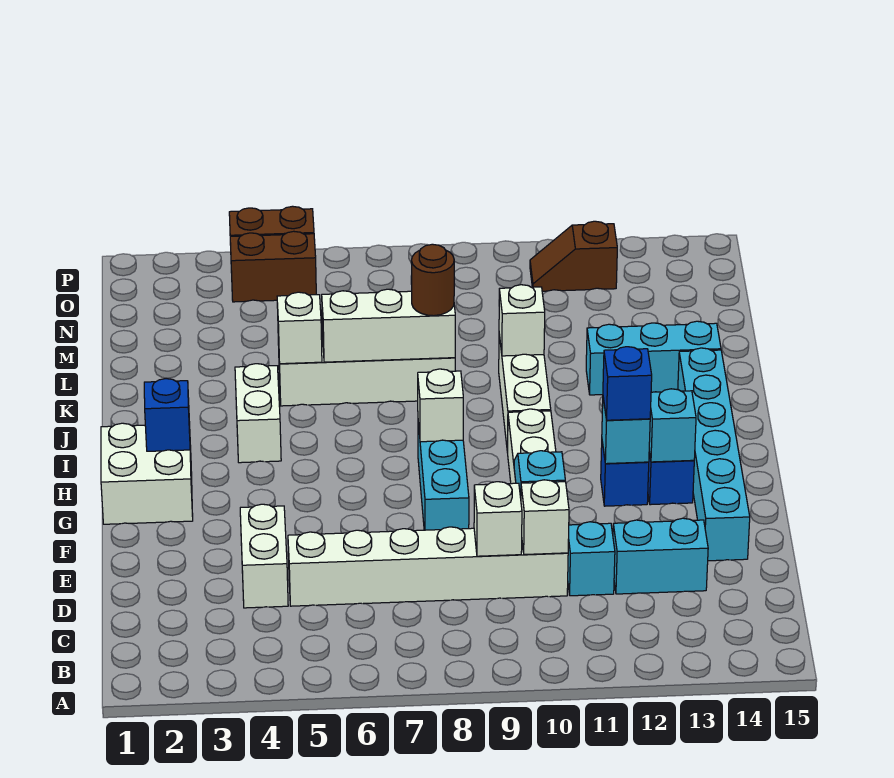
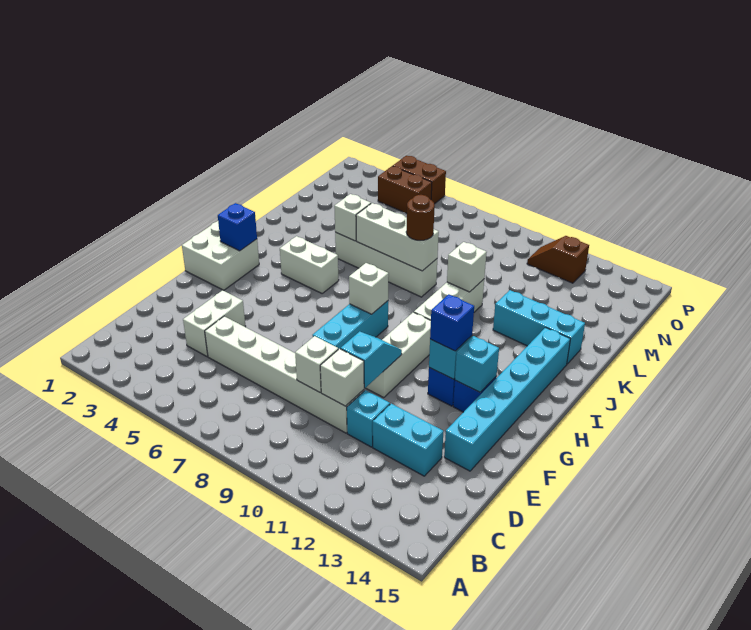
white 1x2 brick [235,364,281,463] -> white 1x2 brick turned to [280,236,339,293]

